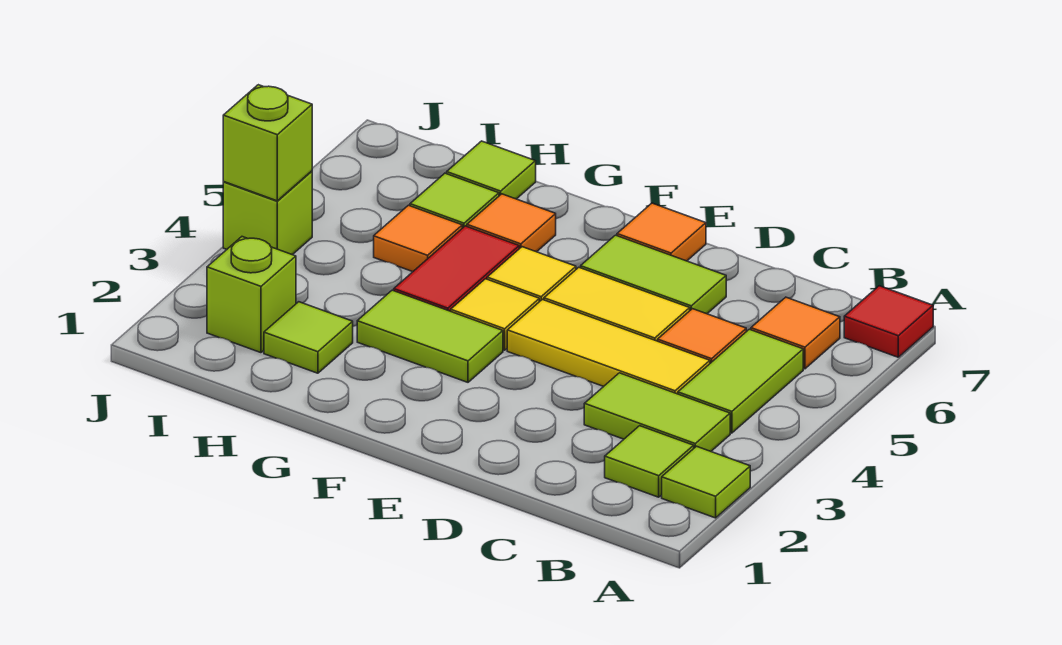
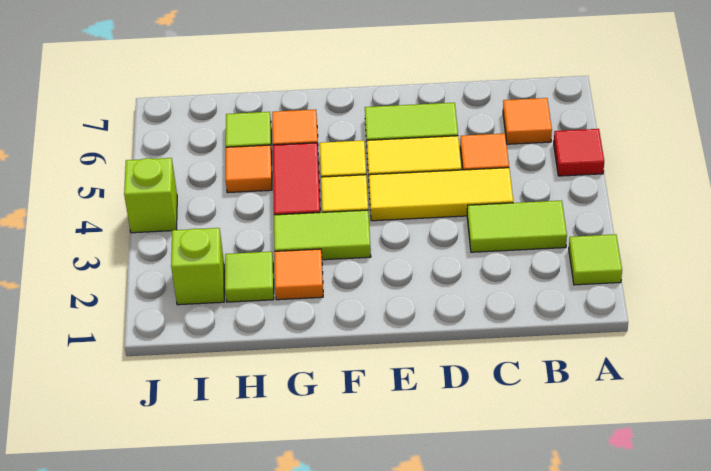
red 1x1 tile [844,286,933,357] -> red 1x1 tile moved to [554,129,604,176]
lime 1x1 tile [605,426,694,497] -> none
lime 1x2 tile [678,329,803,433] -> none
orange 1x1 tile [617,203,706,261] -> orange 1x1 tile moved to [274,249,323,300]
lime 1x1 tile [447,141,536,199] -> none
lime 1x1 brick [223,85,312,201] -> none

